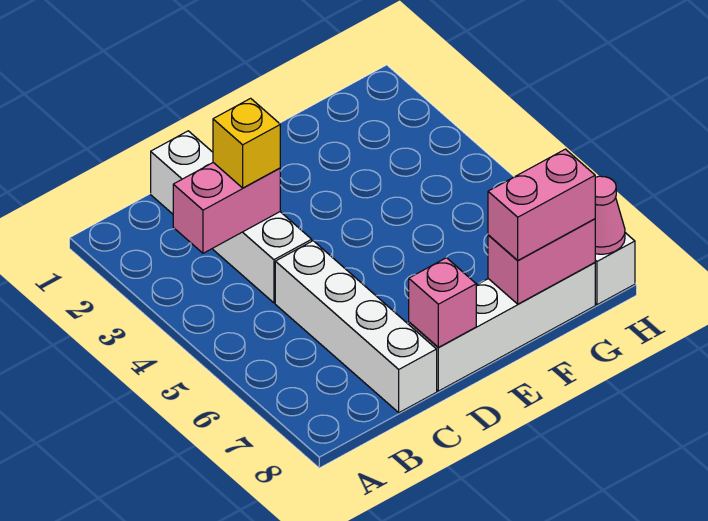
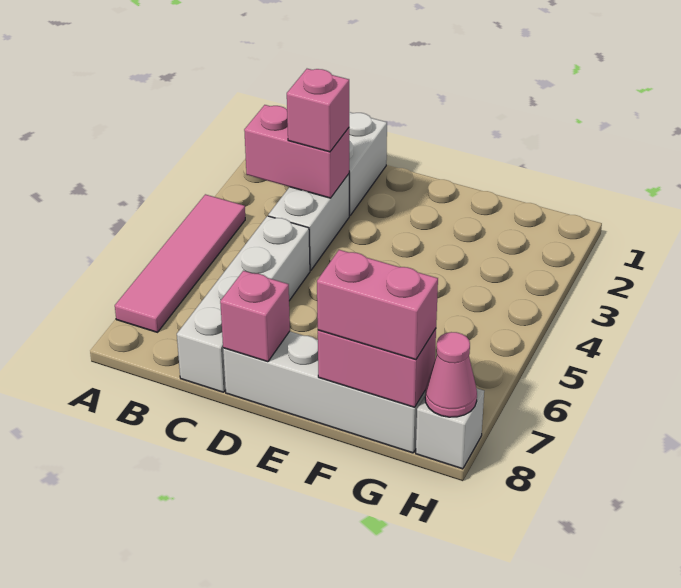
none -> pink 1x4 tile [115,194,245,332]
yellow 1x1 brick [213,98,280,188] -> pink 1x1 brick [287,69,349,152]

